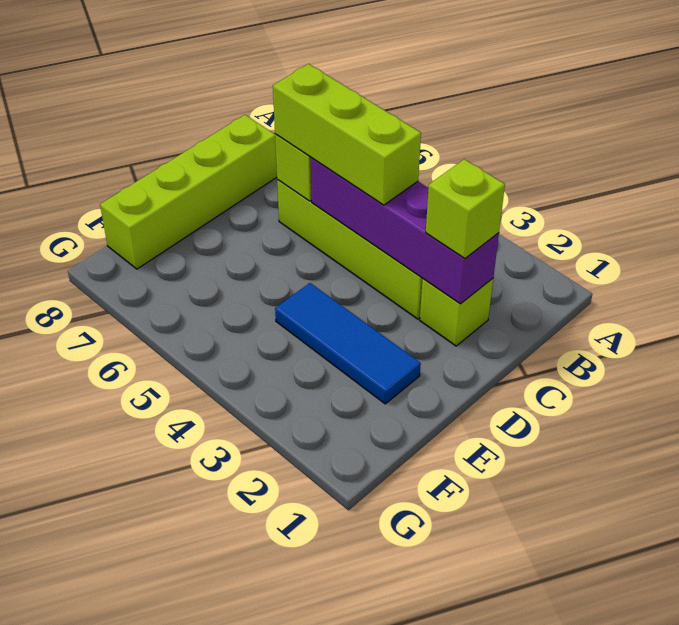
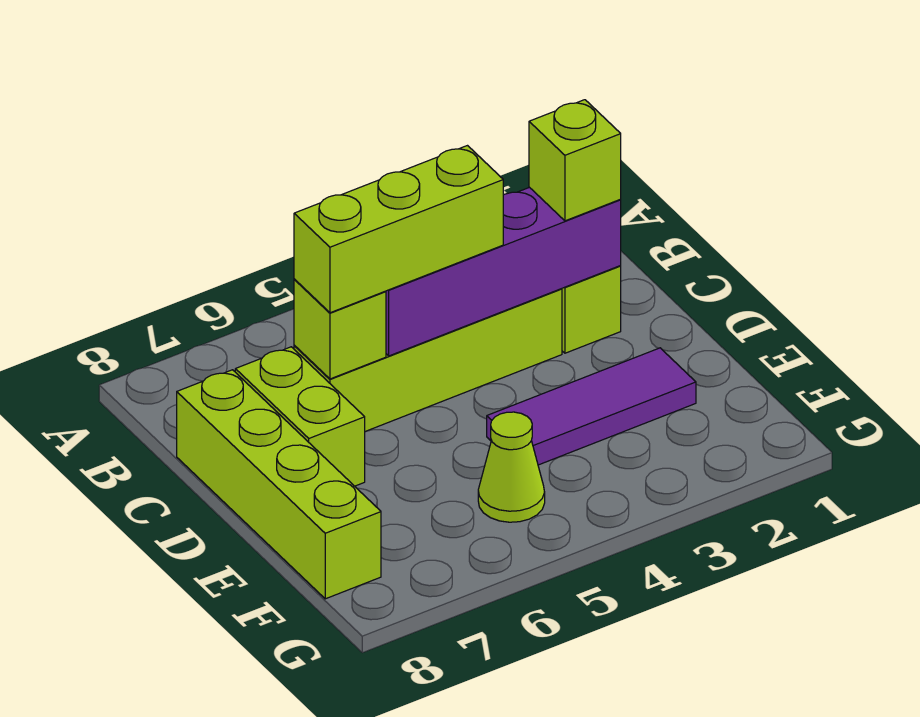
none -> lime 1x2 brick [235,347,365,486]
blue 1x3 tile [275,283,421,404] -> purple 1x3 tile [487,348,696,465]
none -> lime 1x1 cone [478,412,545,522]

